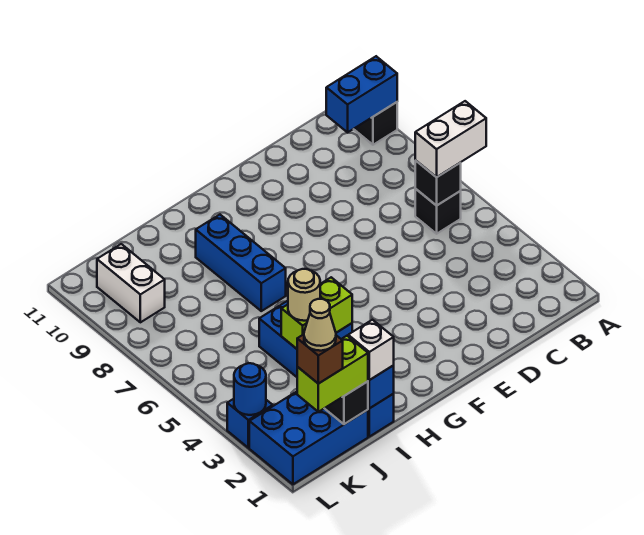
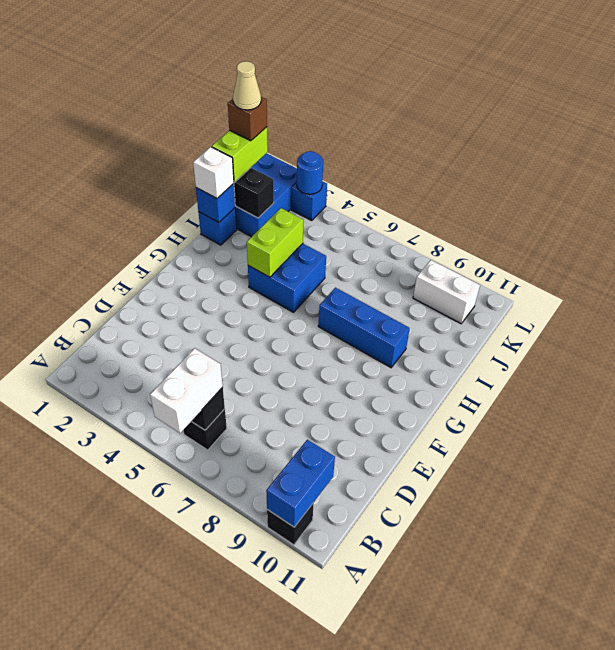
tan 1x1 round brick [288,269,320,321] -> none

